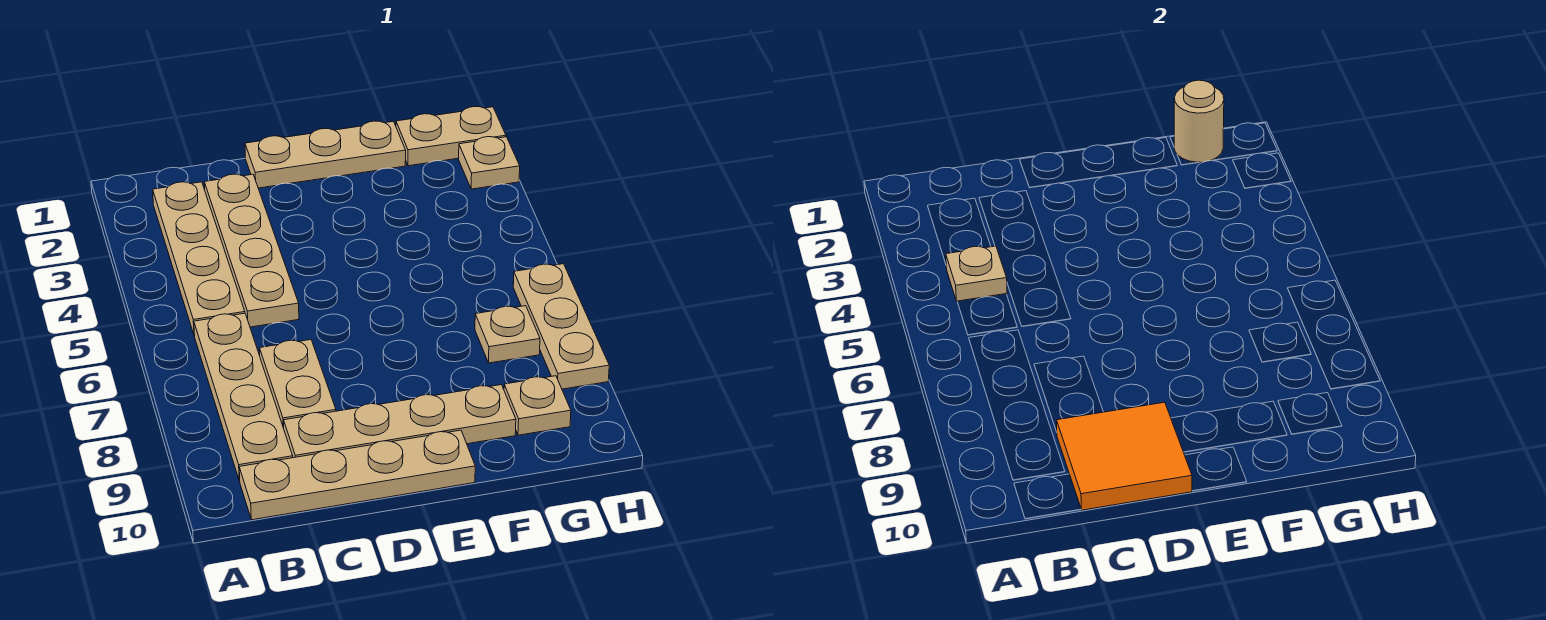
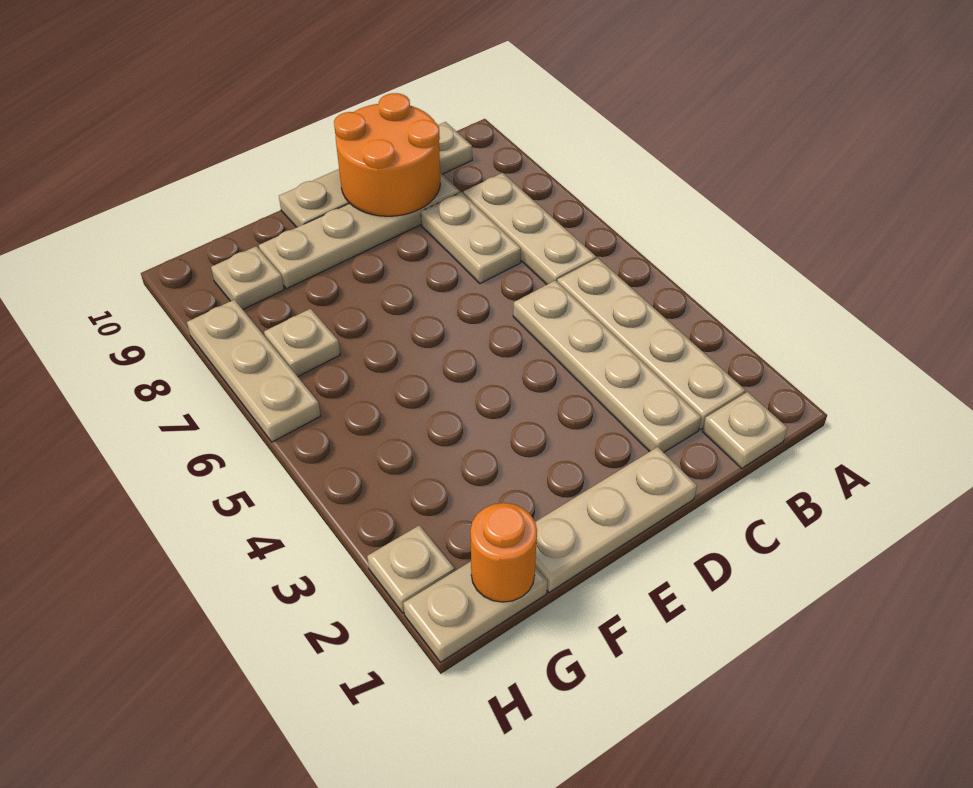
tan 1x1 plate [946,246,1007,301] -> tan 1x1 plate moved to [702,392,788,468]
tan 1x4 plate [194,313,293,481] -> tan 1x3 plate [463,173,596,285]
orange 2x2 tile [1056,402,1192,510] -> orange 2x2 round brick [334,93,440,216]
tan 1x1 round brick [1174,80,1224,163] -> orange 1x1 round brick [470,503,537,602]

